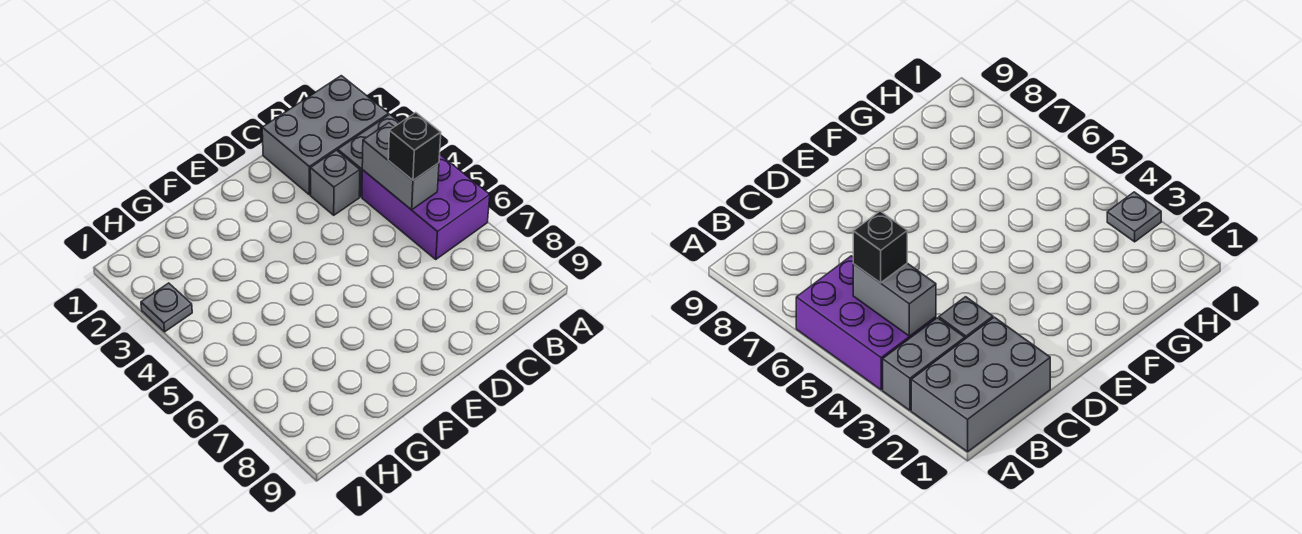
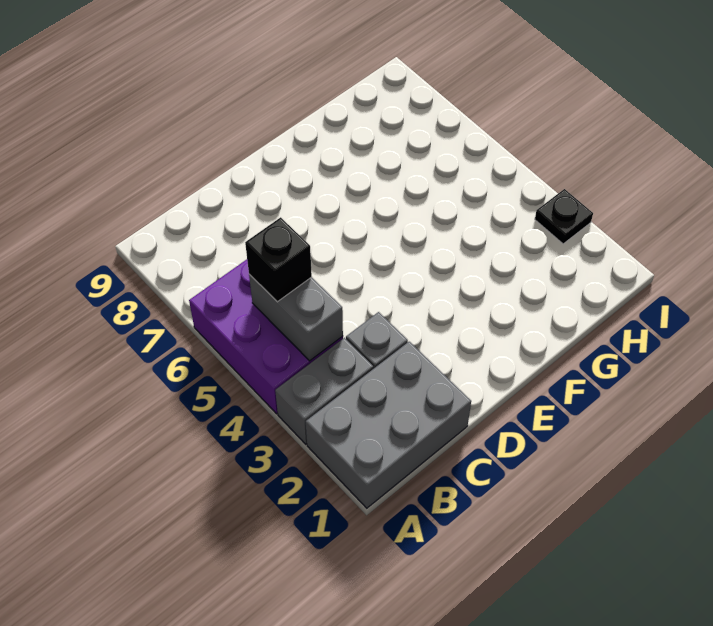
grey 1x1 plate [141,283,192,332] -> black 1x1 plate [535,189,593,244]

